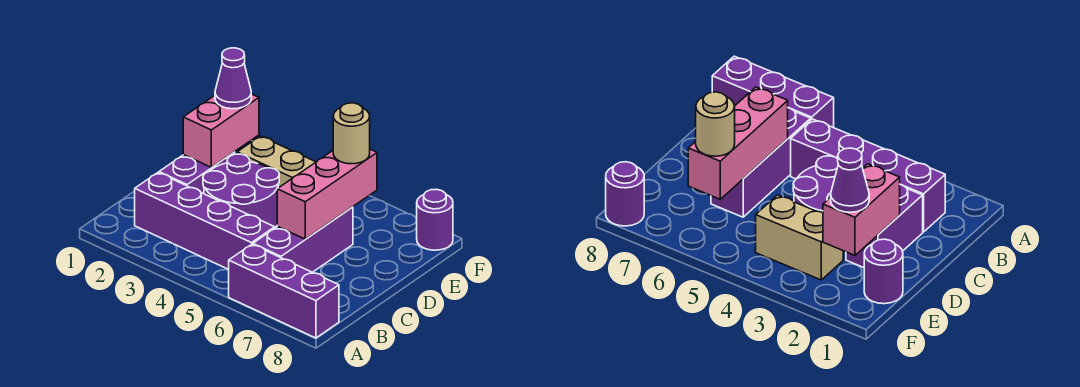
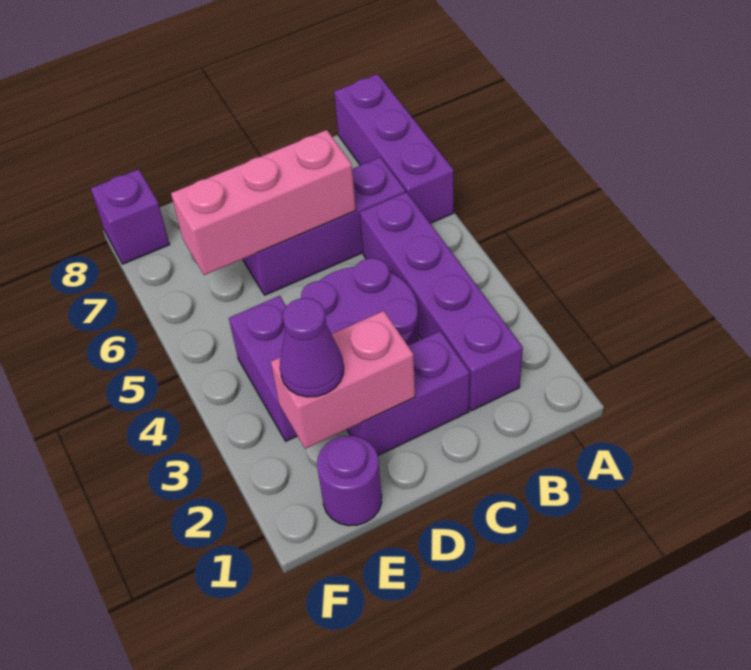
tan 1x2 brick [237,136,315,188] -> purple 1x2 brick [229,296,297,441]
tan 1x1 round brick [333,103,370,164] -> none
purple 1x1 round brick [417,189,453,250] -> purple 1x1 brick [91,169,170,264]

